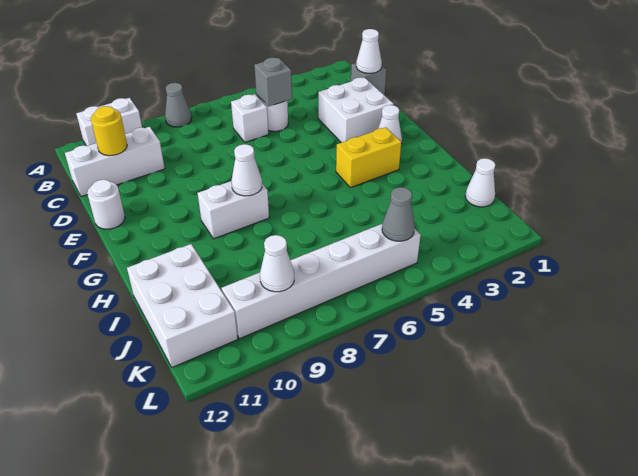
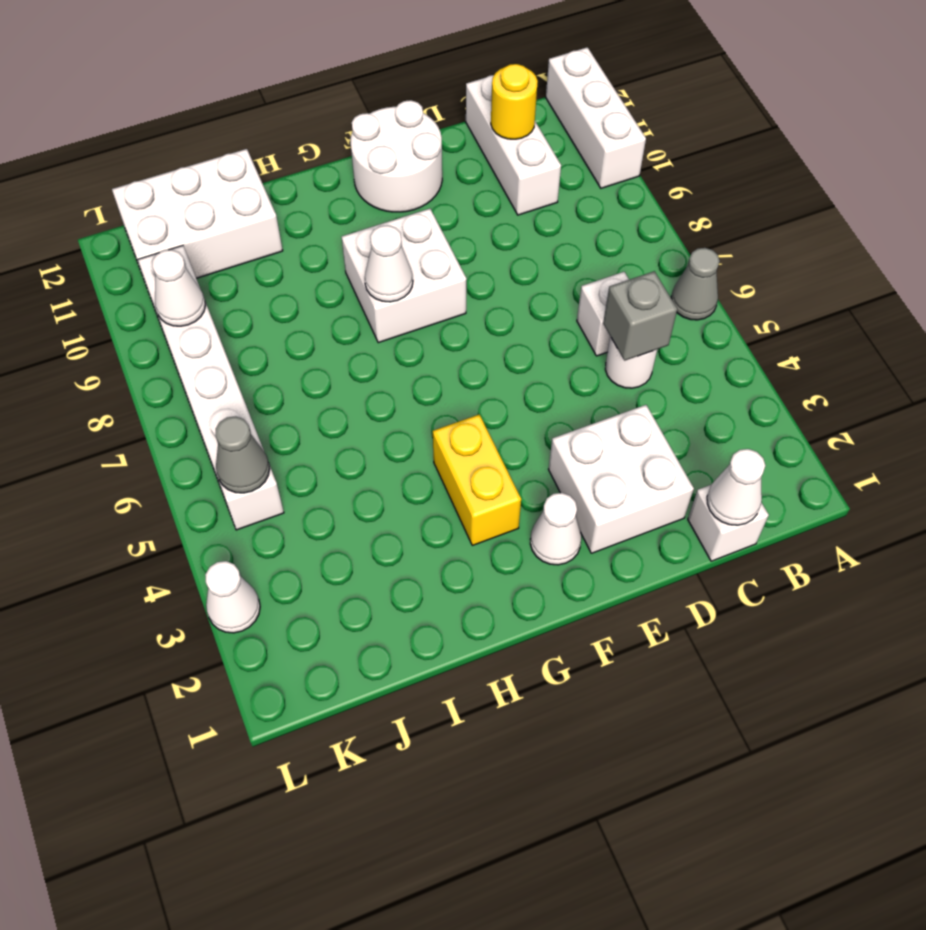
grey 1x1 cone [165,83,192,127] -> grey 1x1 cone moved to [671,248,720,320]
white 1x2 brick [76,98,142,146] -> white 1x3 brick [546,47,646,188]
grey 1x1 brick [351,63,386,95] -> white 1x1 brick [688,485,769,561]
white 1x1 round brick [87,180,125,229] -> white 2x2 round brick [351,100,442,212]
white 1x2 brick [198,181,269,239] -> white 2x2 brick [342,209,467,343]
white 1x1 cone [465,158,495,207] -> white 1x1 cone moved to [205,561,260,633]

